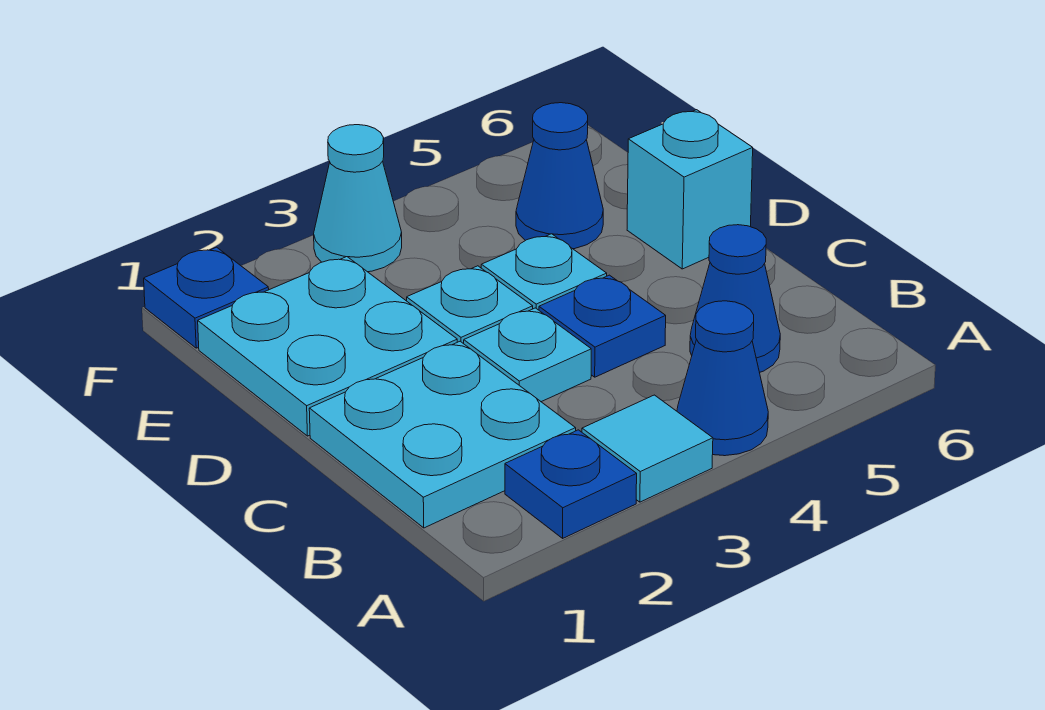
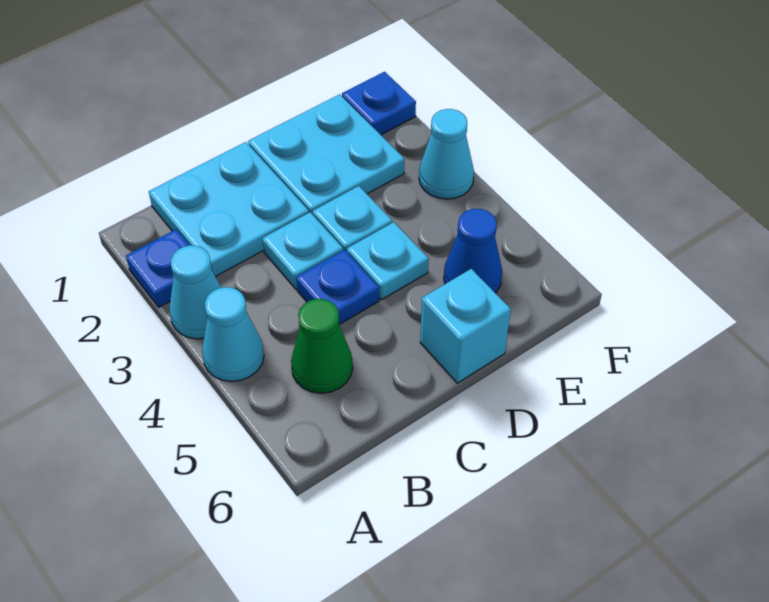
cyan 1x1 tile [582,395,713,502] -> cyan 1x1 cone [170,245,221,339]
blue 1x1 cone [677,301,768,456] -> cyan 1x1 cone [202,287,264,382]
blue 1x1 cone [690,225,780,372] -> green 1x1 cone [291,299,353,393]

